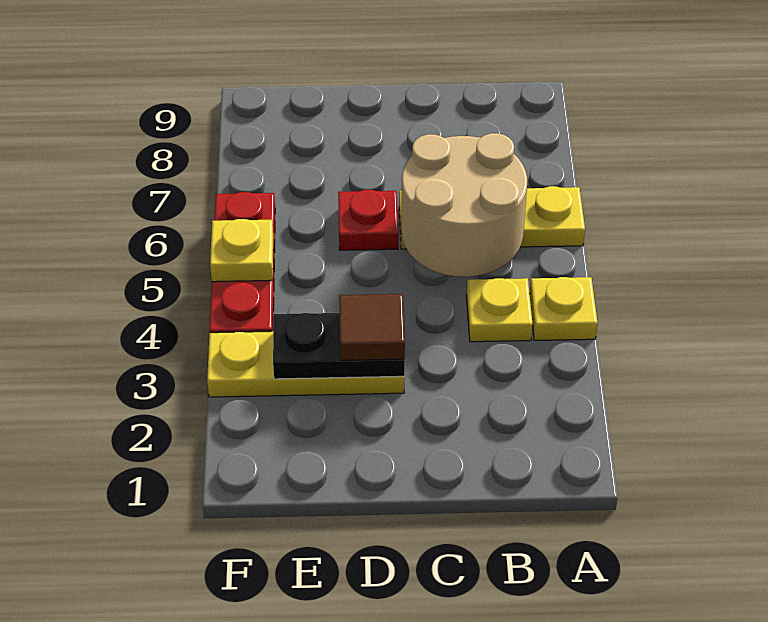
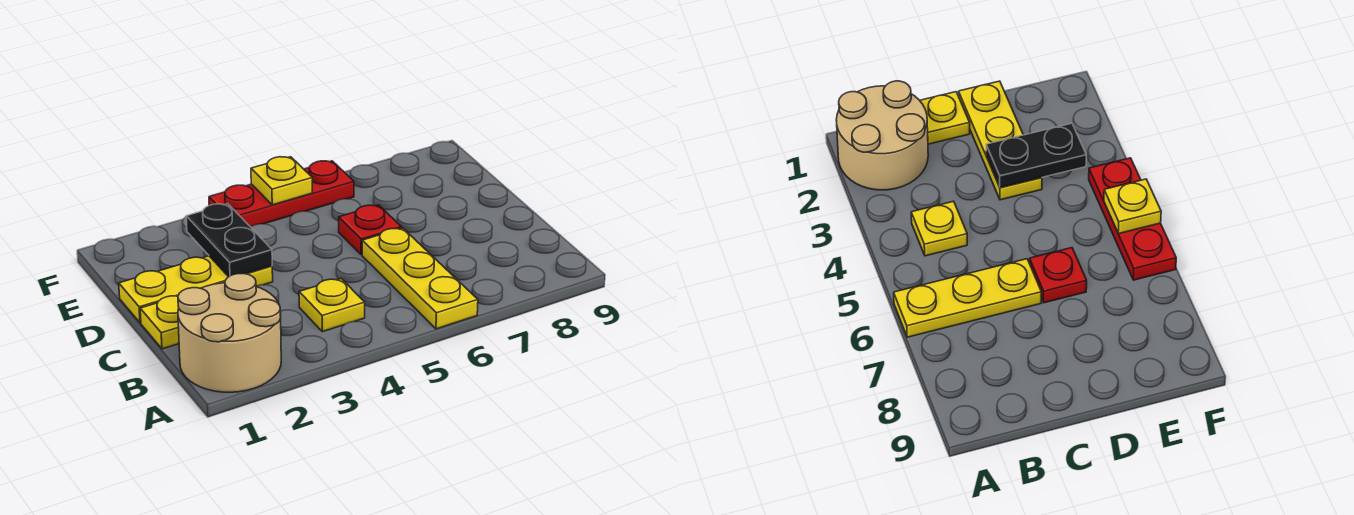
yellow 1x1 plate [530,277,598,340] -> yellow 1x1 plate moved to [140,296,179,349]
tan 2x2 round brick [401,133,527,277] -> tan 2x2 round brick moved to [178,274,281,392]
yellow 1x3 plate [207,331,404,397] -> yellow 1x3 plate turned to [119,256,273,323]
brown 1x1 tile [339,294,405,360] -> none

